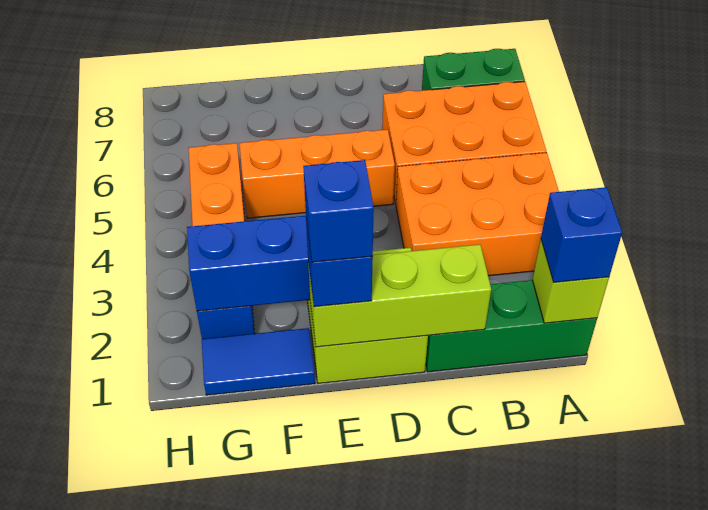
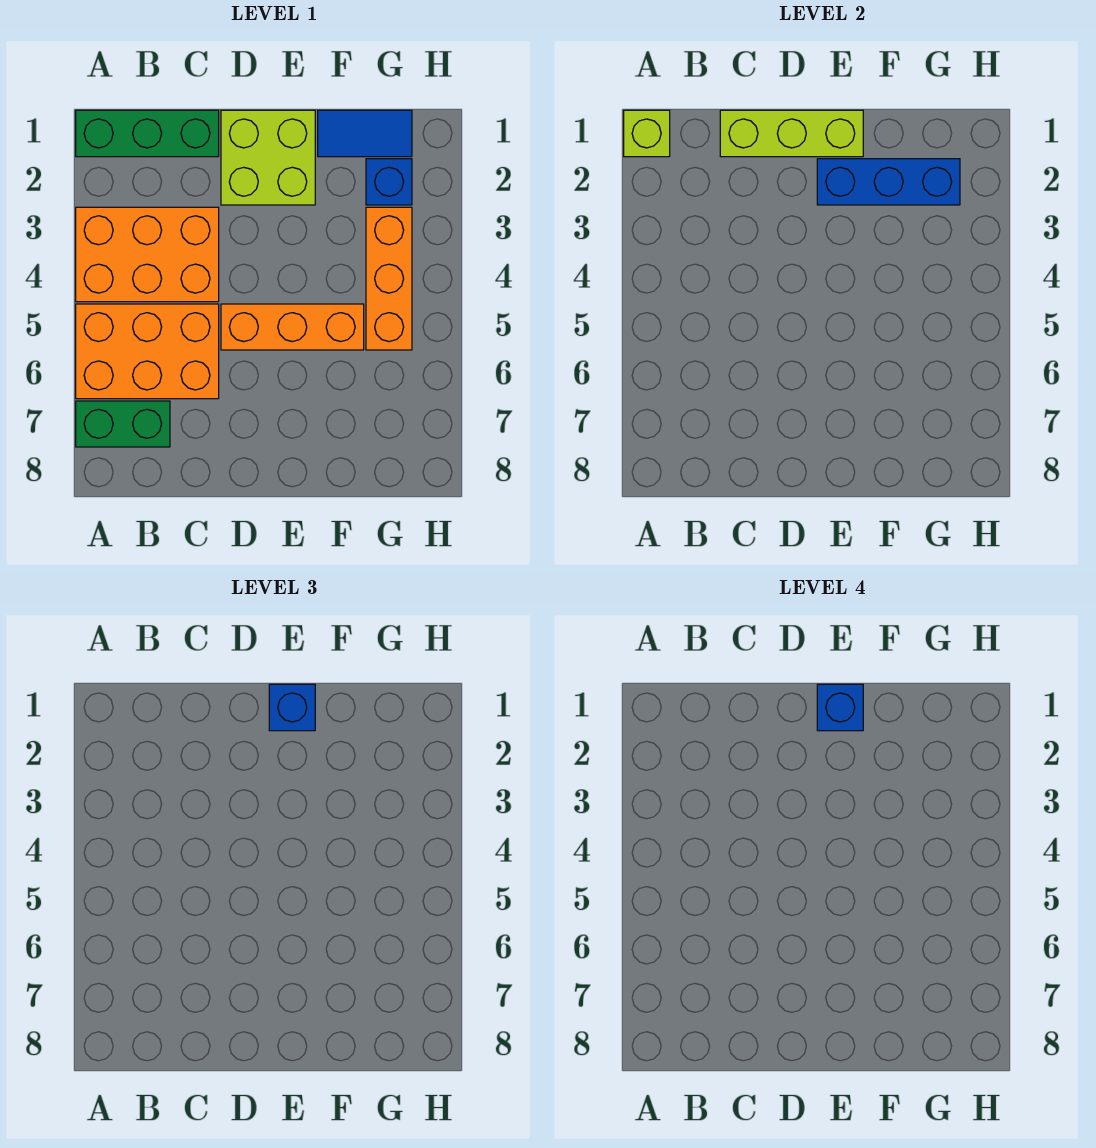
blue 1x1 brick [541,187,622,282] -> none

